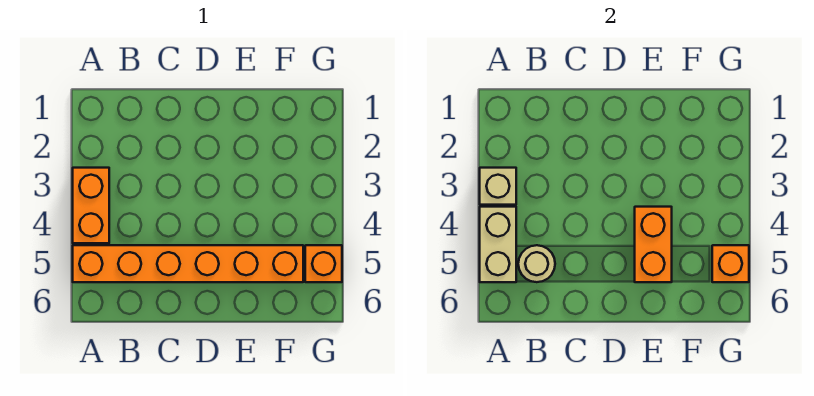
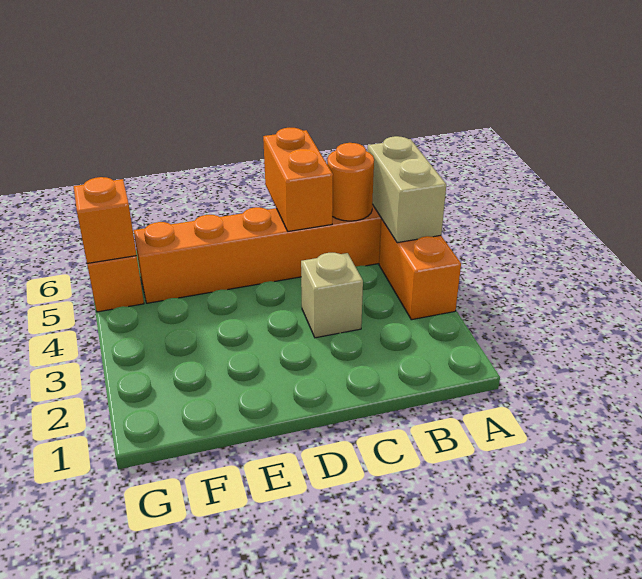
tan 1x1 brick [480,168,516,205] -> tan 1x1 brick moved to [301,253,363,338]
tan 1x1 round brick [518,245,555,282] -> orange 1x1 round brick [327,143,374,221]
orange 1x2 brick [635,207,672,282] -> orange 1x2 brick moved to [263,128,333,231]

